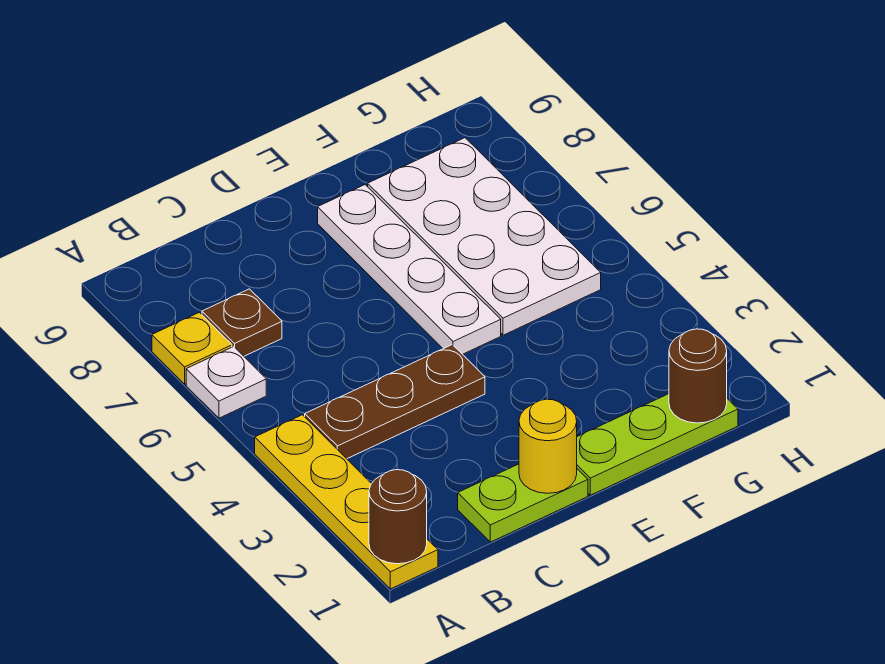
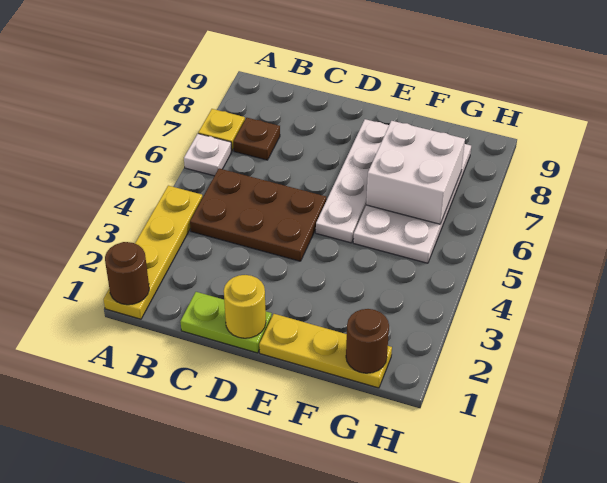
brown 1x3 plate [305,345,485,459] -> brown 2x3 plate [190,169,326,261]
lime 1x3 plate [577,394,738,495] -> yellow 1x3 plate [259,314,392,388]
none -> white 2x2 brick [366,121,465,224]

